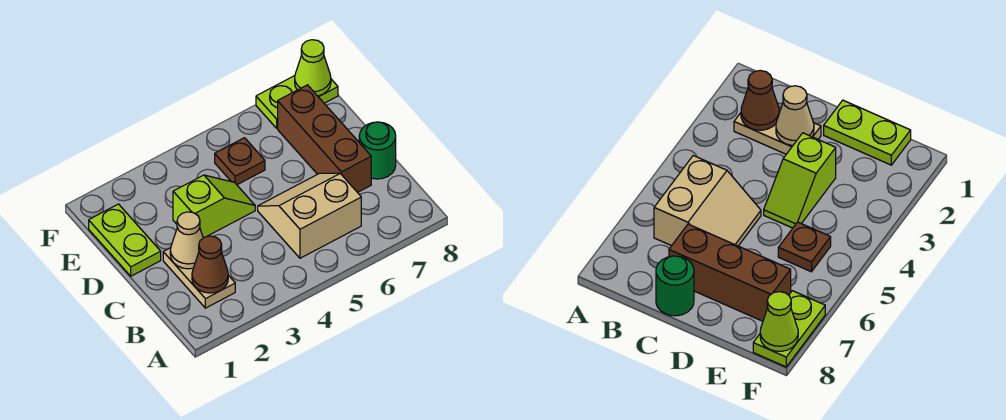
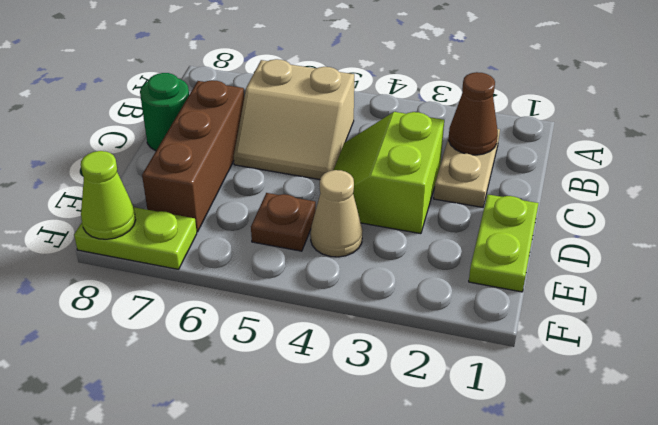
tan 1x1 cone [170,212,203,269] -> tan 1x1 cone moved to [310,170,363,257]
lime 1x2 slope [173,175,255,238] -> lime 2x2 slope [334,112,444,234]

